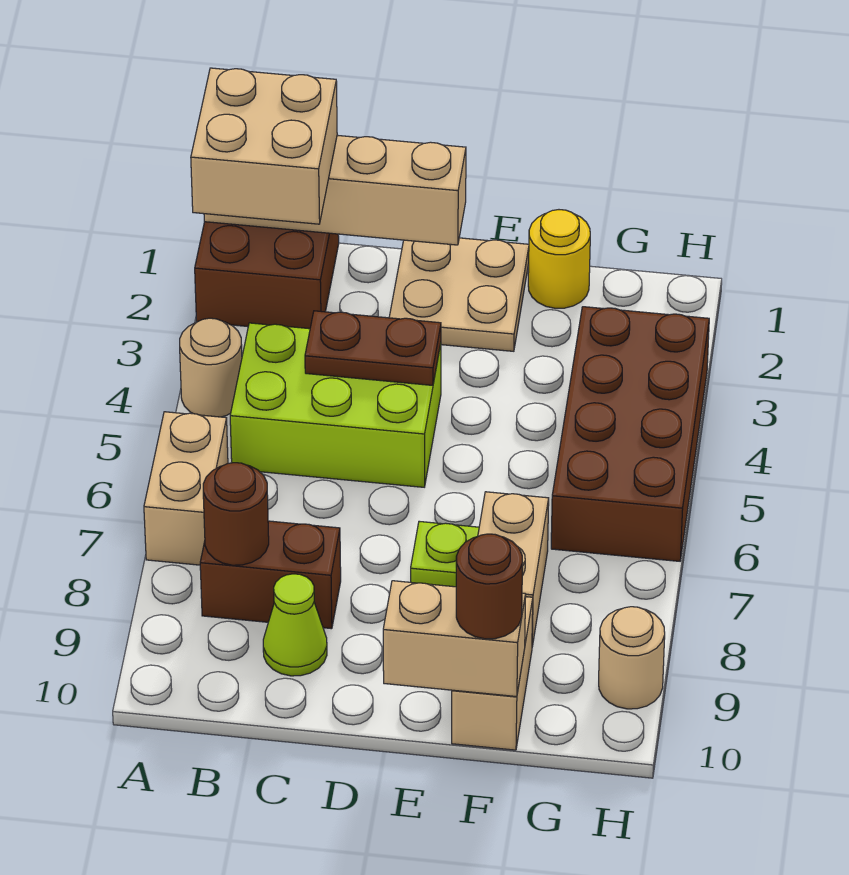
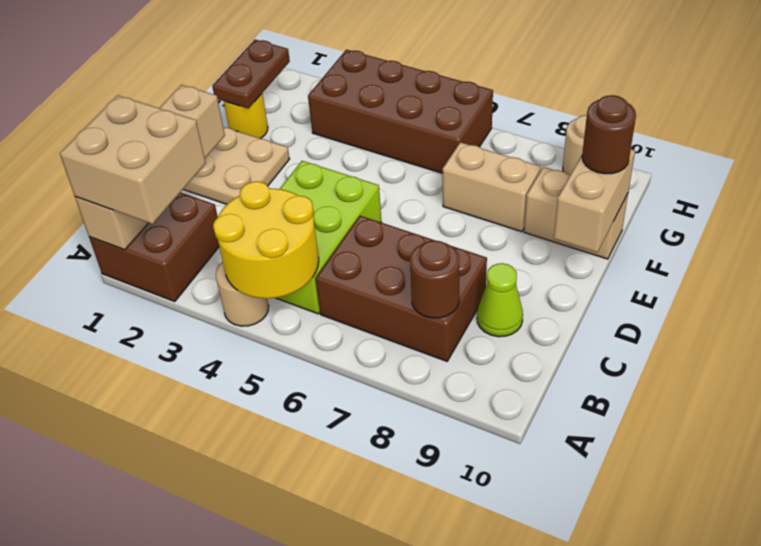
none -> yellow 2x2 round brick [213,181,319,299]
tan 1x2 brick [144,412,228,565] -> none
brown 1x2 brick [200,521,341,629] -> brown 2x3 brick [316,216,487,361]
brown 1x2 plate [305,311,441,385] -> brown 1x2 plate moved to [212,40,290,109]
lime 1x1 plate [411,521,479,587] -> none

